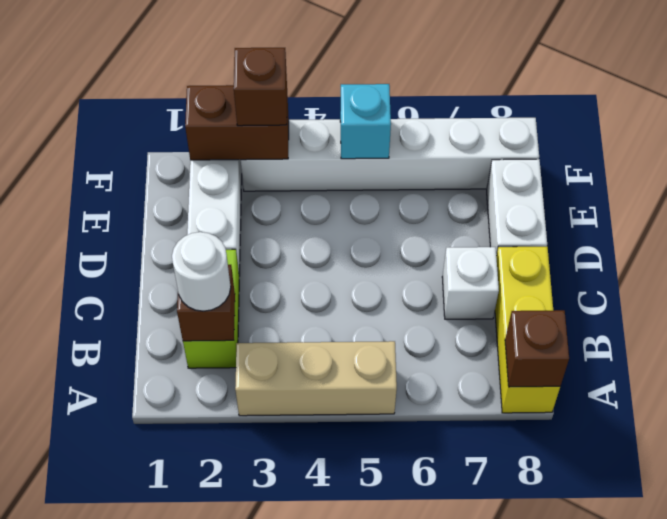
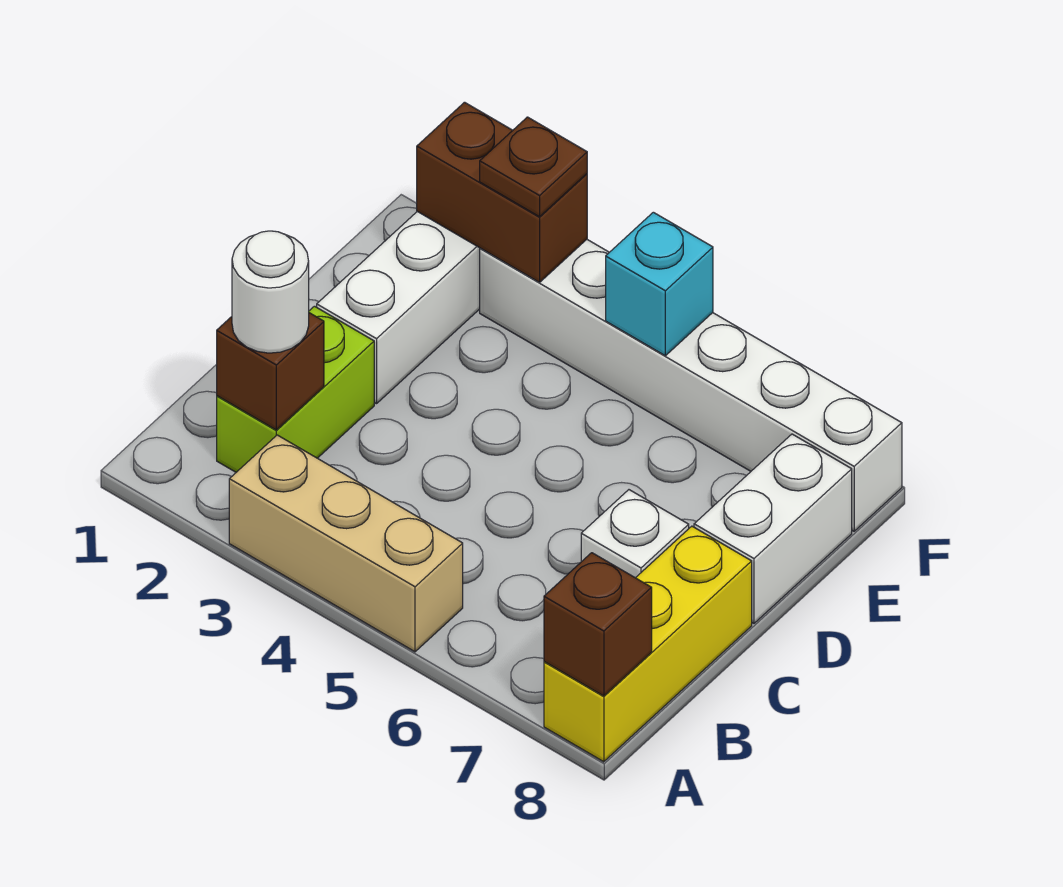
brown 1x1 brick [234,48,287,126] -> brown 1x1 plate [480,117,587,217]

